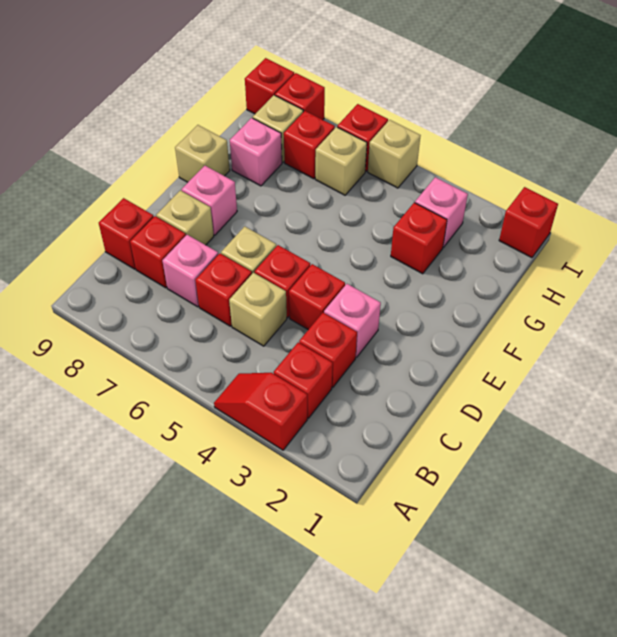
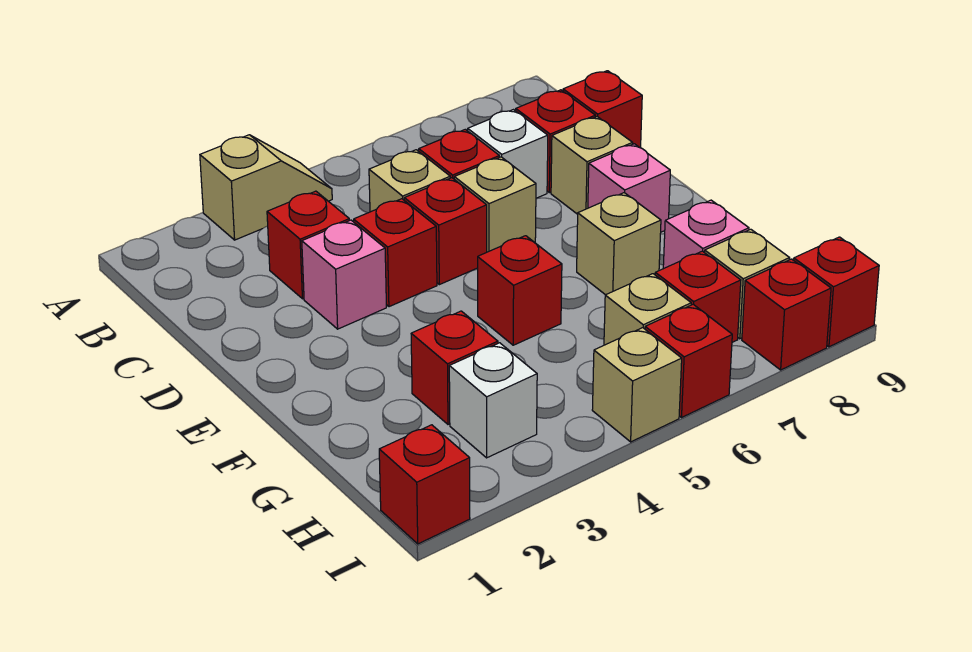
red 1x2 slope [214,373,307,450] -> tan 1x2 slope [200,135,332,240]
red 1x1 brick [274,342,333,418] -> red 1x1 brick moved to [478,236,562,345]
pink 1x1 brick [162,235,218,307] -> white 1x1 brick [468,110,548,198]
tan 1x1 brick [175,125,230,182] -> tan 1x1 brick moved to [577,193,661,295]
pink 1x1 brick [415,177,468,248] -> white 1x1 brick [449,343,537,458]

